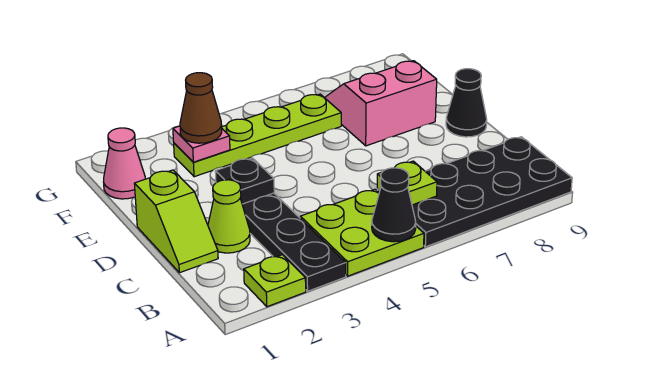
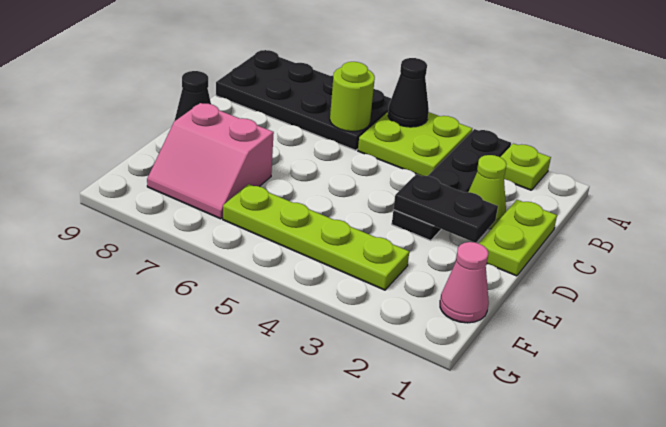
lime 1x1 plate [377,161,437,205] -> lime 1x1 round brick [330,62,375,131]
lime 1x2 slope [134,170,218,273] -> lime 1x2 plate [479,200,557,276]
black 1x1 plate [215,158,274,204] -> black 1x2 plate [394,174,498,243]
pink 1x1 plate [173,126,230,162] -> none
brown 1x1 cone [180,73,222,143] -> none

